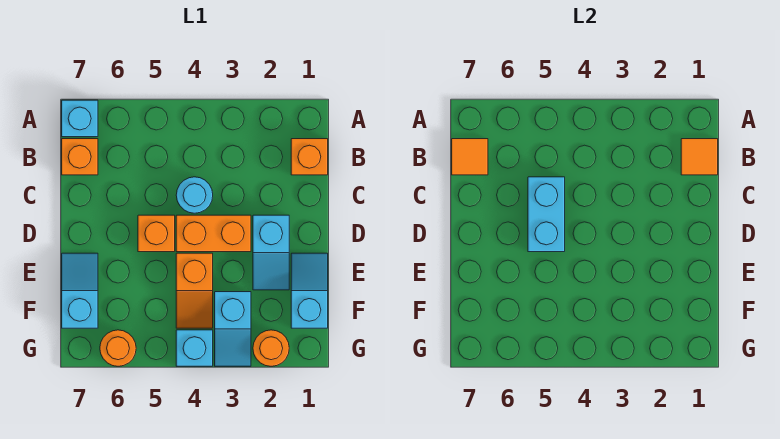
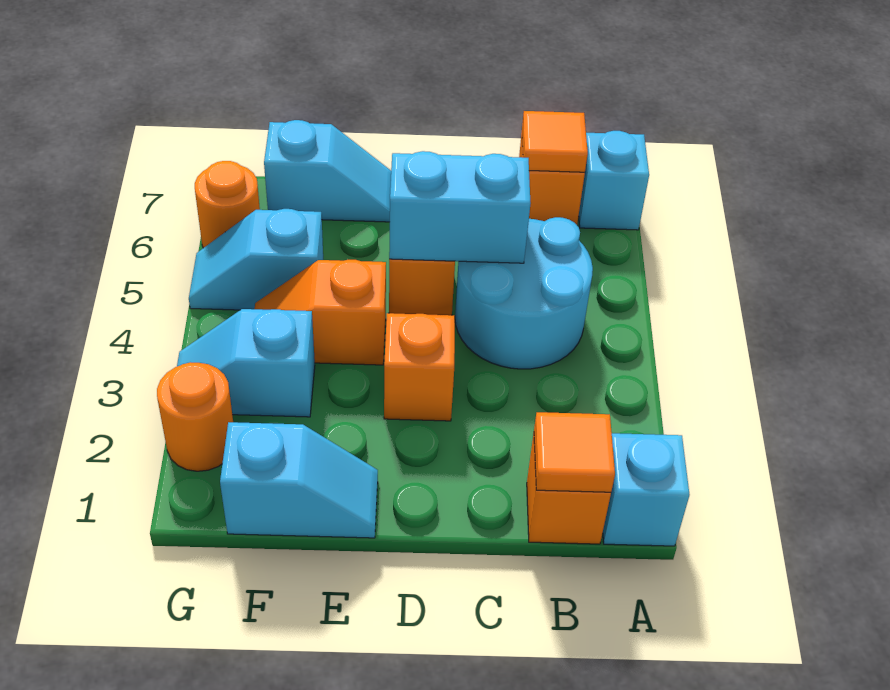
cyan 1x1 round brick [176,177,213,213] -> cyan 2x2 round brick [455,217,593,369]
cyan 1x2 slope [253,215,289,290] -> cyan 1x2 slope moved to [189,209,323,310]
orange 1x2 brick [176,215,251,252] -> orange 1x1 brick [384,313,455,421]
cyan 1x1 brick [176,330,213,366] -> cyan 1x1 brick moved to [603,433,690,546]

